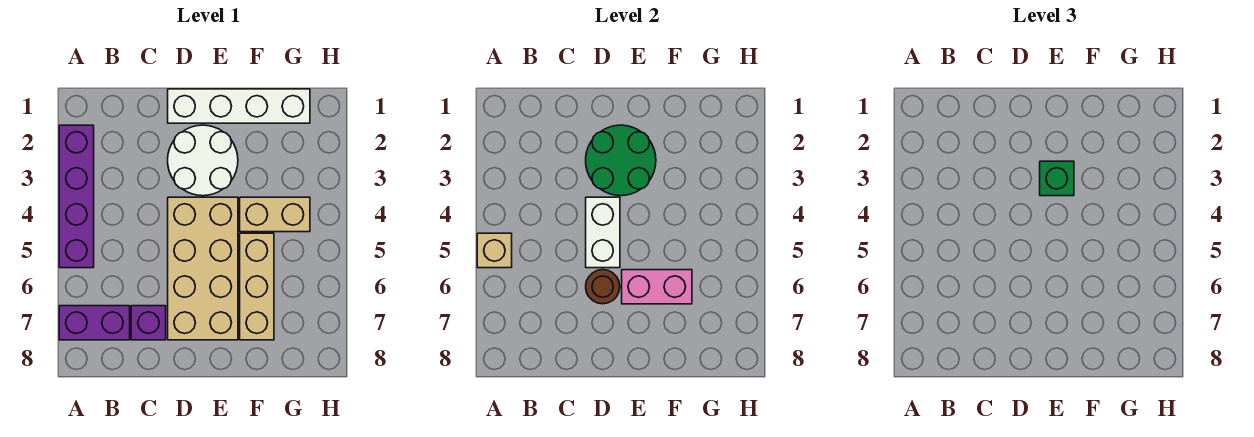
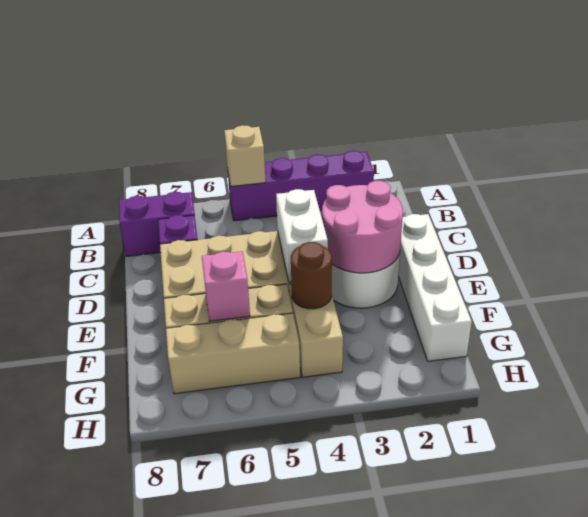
purple 1x2 brick [59,306,130,340] -> purple 1x2 brick turned to [119,192,195,256]
green 2x2 round brick [586,125,656,196] -> pink 2x2 round brick [322,181,403,273]
white 1x2 brick [586,197,620,268] -> white 1x2 brick turned to [276,189,328,282]
brown 1x1 round brick [586,270,620,304] -> brown 1x1 round brick moved to [291,242,332,309]
green 1x1 brick [1040,161,1074,196] -> none
pink 1x2 brick [622,270,692,304] -> pink 1x1 brick [202,251,250,321]
none -> tan 1x3 brick [166,313,300,394]

